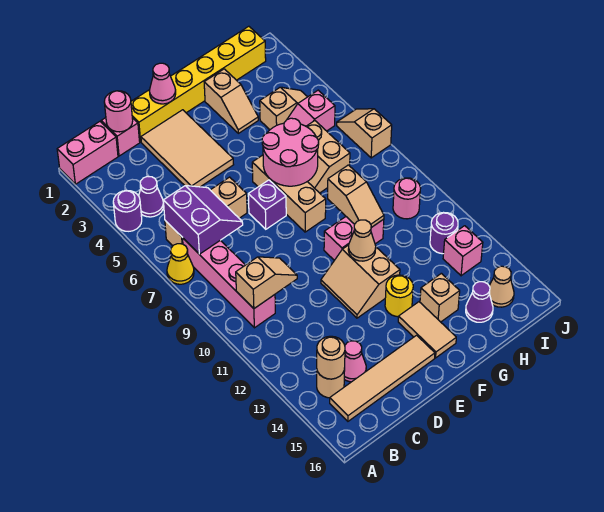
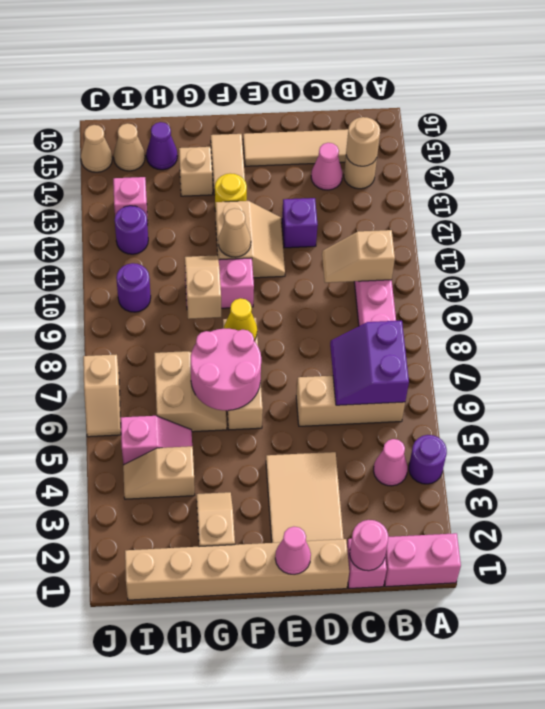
yellow 1x1 cone [167,244,194,284] -> yellow 1x1 cone moved to [224,298,257,341]
purple 1x1 cone [139,176,164,217] -> pink 1x1 cone [374,439,408,486]
yellow 1x6 brick [131,26,266,142] -> tan 1x6 brick [125,539,349,600]
purple 1x1 brick [248,180,286,229] -> purple 1x1 brick moved to [282,198,318,248]
pink 1x1 round brick [393,178,421,219] -> purple 1x1 round brick [116,263,151,312]
none -> tan 1x1 cone [81,125,112,172]

